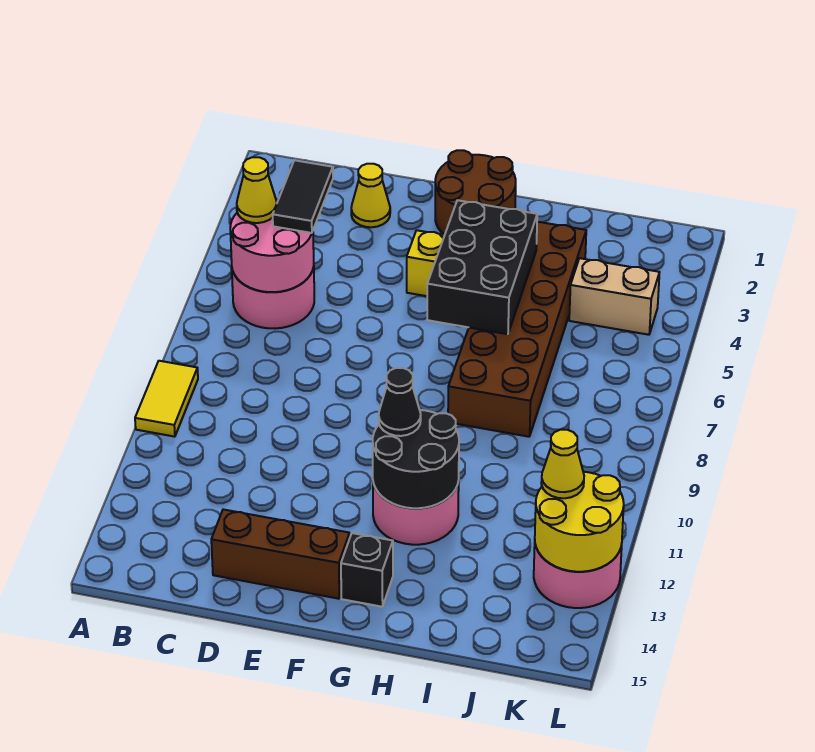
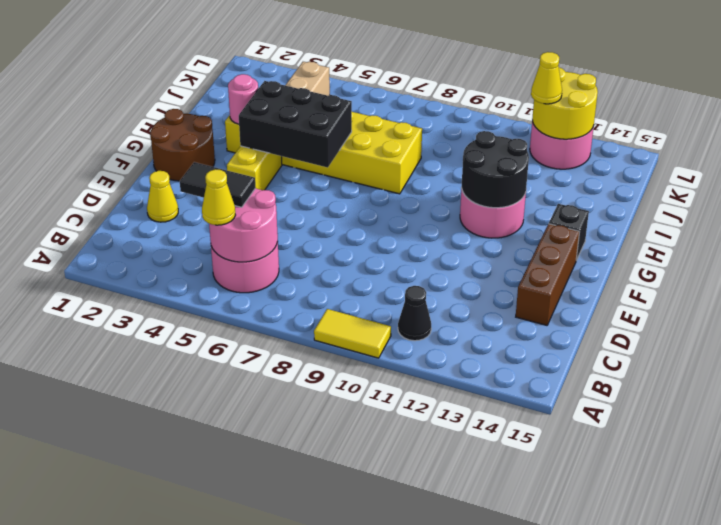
black 1x1 cone [379,368,421,436] -> black 1x1 cone moved to [398,286,431,341]
brown 2x6 brick [448,222,586,437] -> yellow 2x6 brick [225,112,422,194]
none -> pink 1x1 round brick [228,74,258,124]

